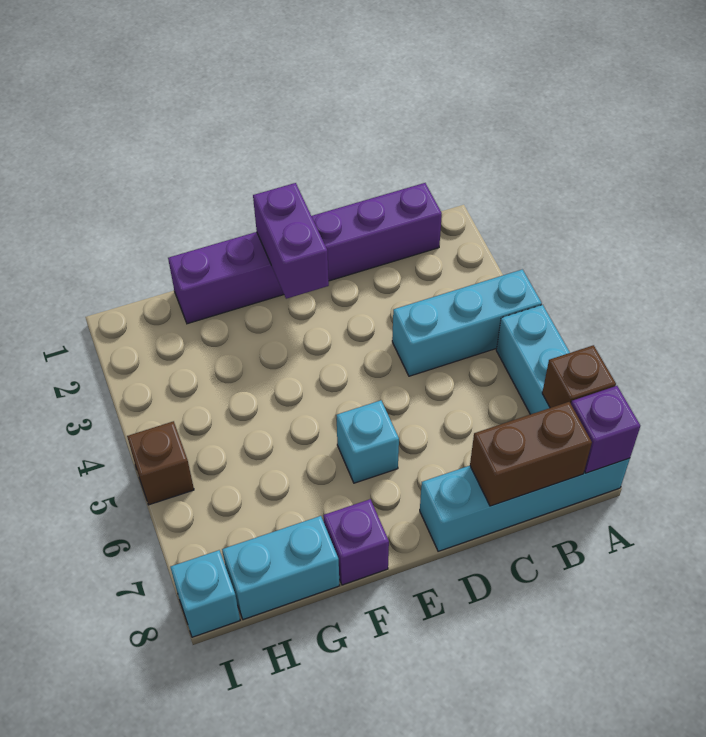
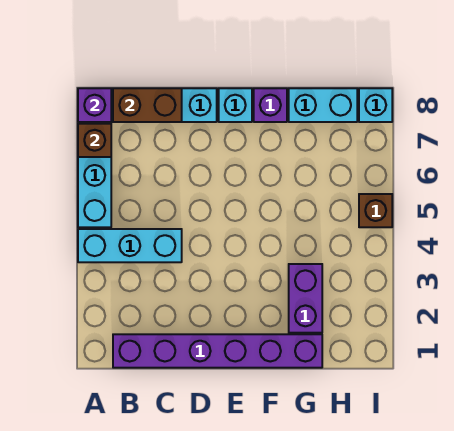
purple 1x2 brick [253,183,329,299] -> purple 1x2 brick moved to [289,264,322,333]
cyan 1x1 brick [336,400,399,483] -> cyan 1x1 brick moved to [219,88,252,122]

